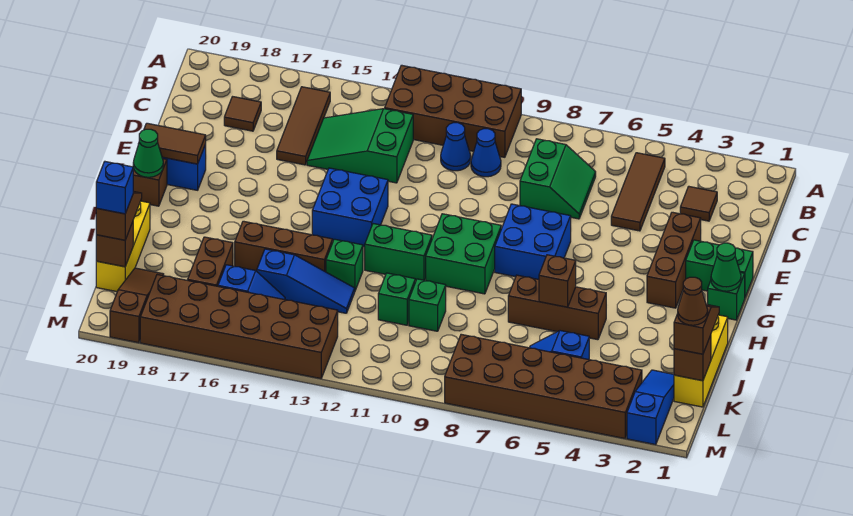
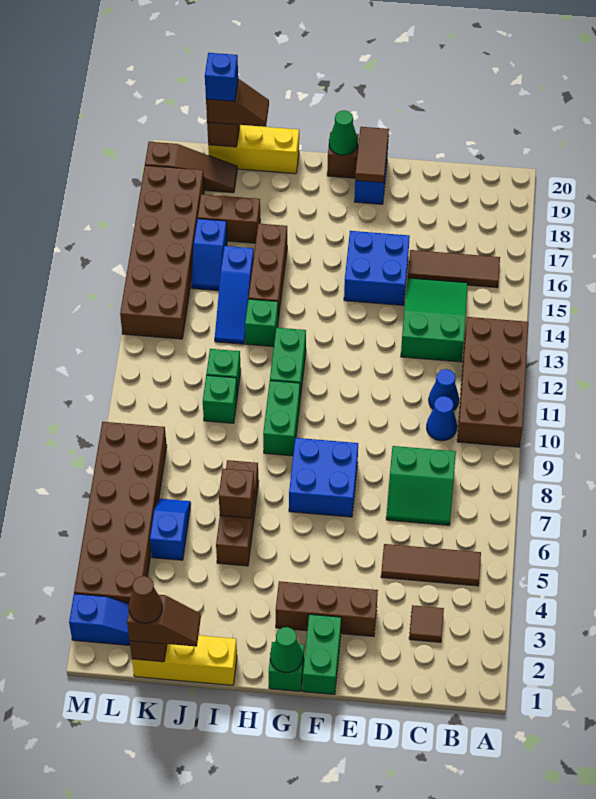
brown 1x1 tile [224,97,261,131] -> none
blue 2x2 brick [312,168,388,247] -> blue 2x2 brick moved to [344,231,410,305]
green 2x2 brick [426,214,501,294] -> green 1x2 brick [263,381,300,456]

